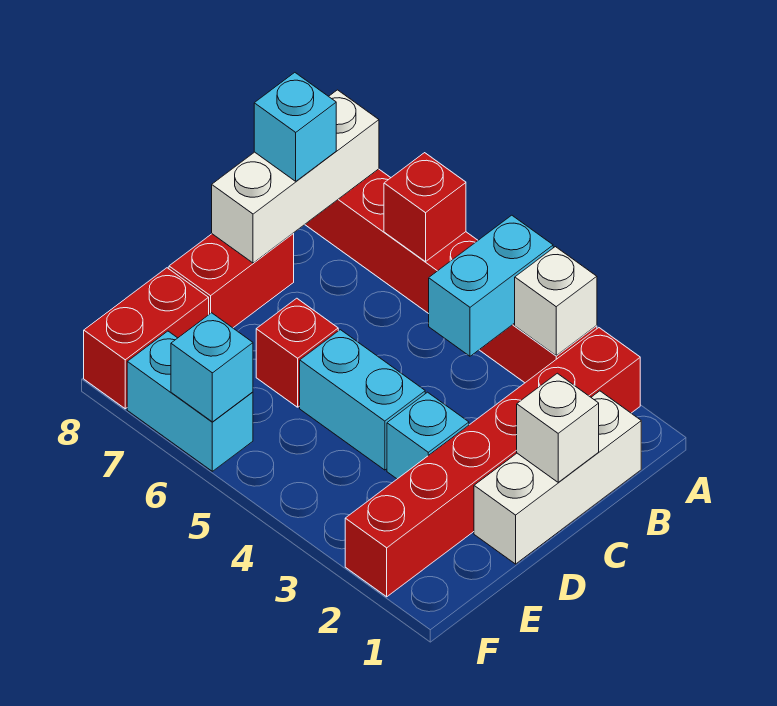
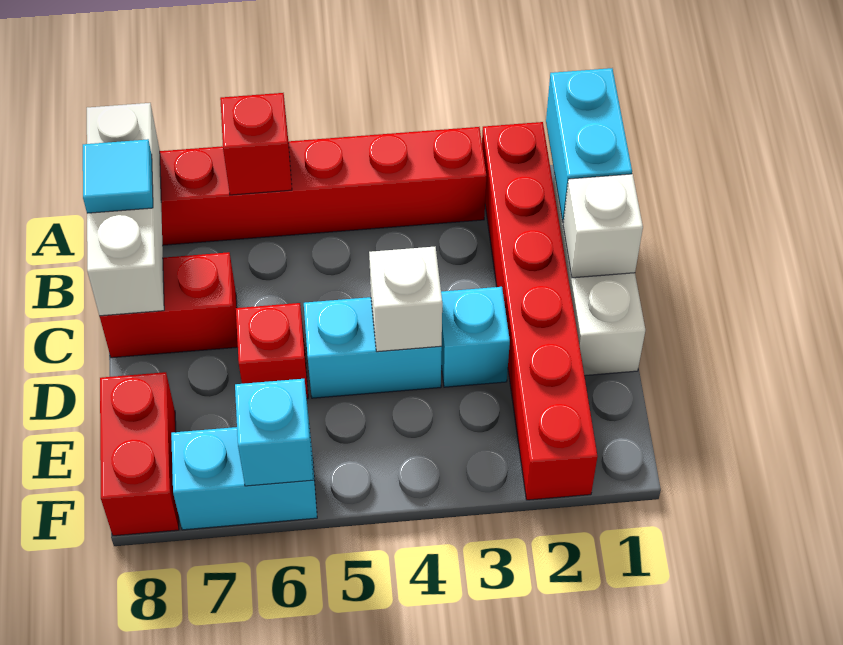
white 1x1 brick [515,247,597,355] -> white 1x1 brick moved to [369,247,442,352]
cyan 1x2 brick [429,215,553,356] -> cyan 1x2 brick moved to [546,68,632,222]
cyan 1x1 brick [254,73,336,181] -> cyan 1x1 tile [83,139,153,213]
red 1x2 brick [169,233,294,328] -> red 1x2 brick turned to [100,252,238,358]

